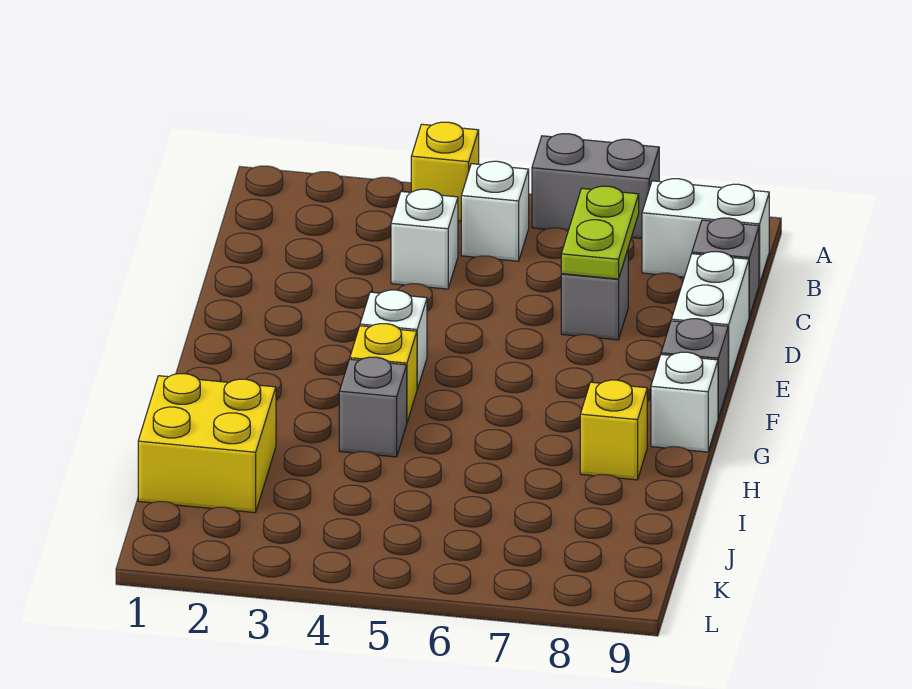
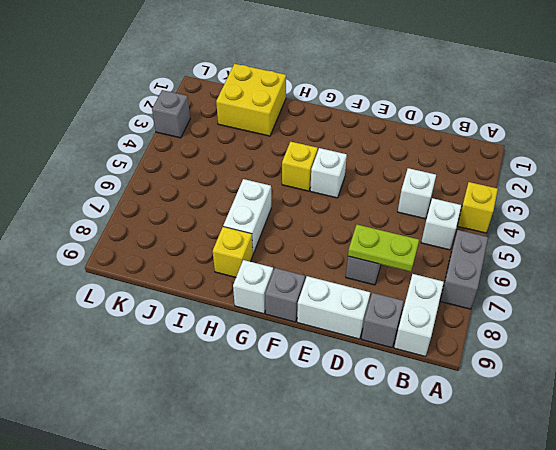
grey 1x1 brick [339,357,407,457] -> grey 1x1 brick moved to [152,90,190,138]
none -> white 1x2 brick [223,179,271,254]

